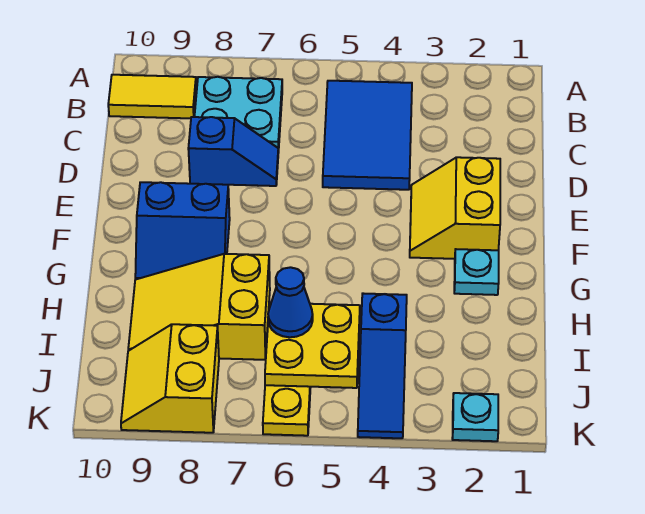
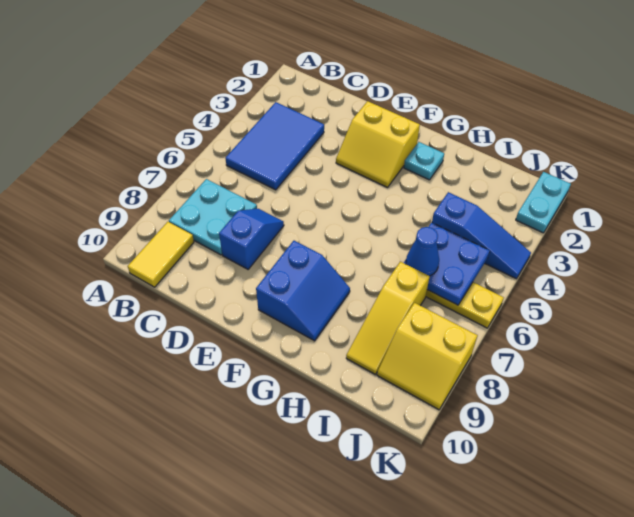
blue 2x3 tile [323,81,412,190] -> blue 2x3 tile turned to [225,102,324,190]
yellow 2x3 slope [128,254,270,360] -> yellow 1x3 slope [346,261,430,374]
yellow 2x2 plate [265,303,360,388] -> blue 2x2 plate [404,223,490,305]
cyan 1x1 plate [452,393,498,441] -> cyan 1x2 plate [516,172,571,233]

